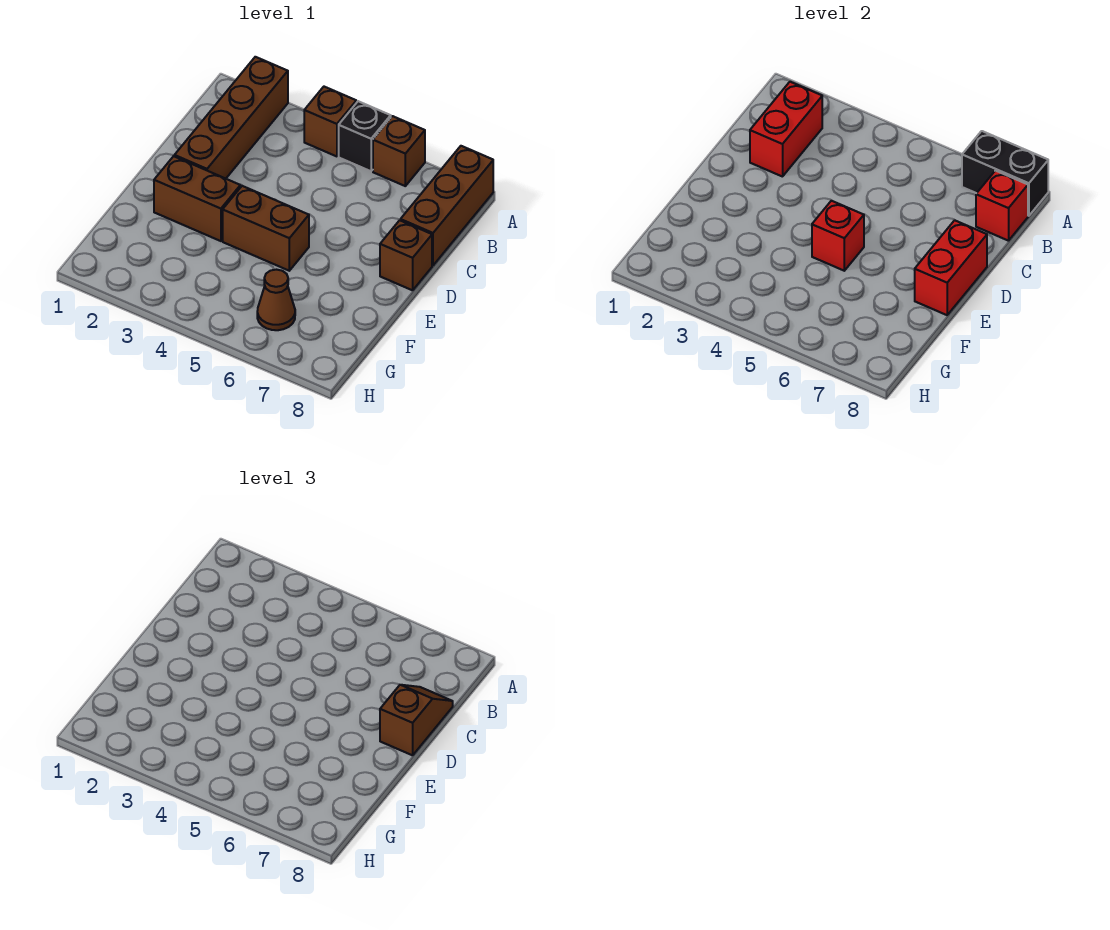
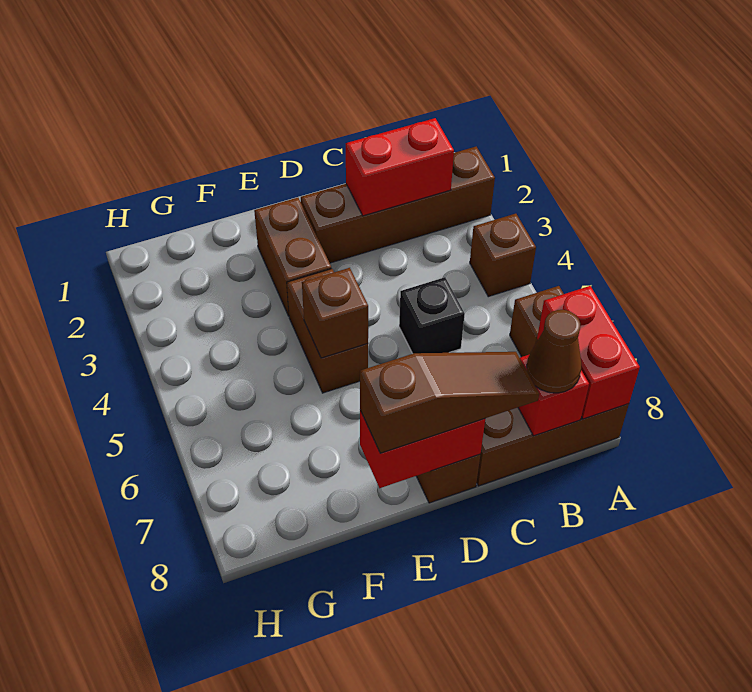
black 1x1 brick [339,101,391,171] -> black 1x1 brick moved to [399,277,465,354]
black 1x2 brick [962,131,1048,216] -> red 1x2 brick [537,286,640,419]
brown 1x2 slope [380,685,453,755] -> brown 1x3 slope [360,352,539,453]
red 1x1 brick [812,201,864,271] -> brown 1x1 brick [302,268,368,358]
brown 1x1 cone [257,270,295,330] -> brown 1x1 cone moved to [527,310,581,393]

